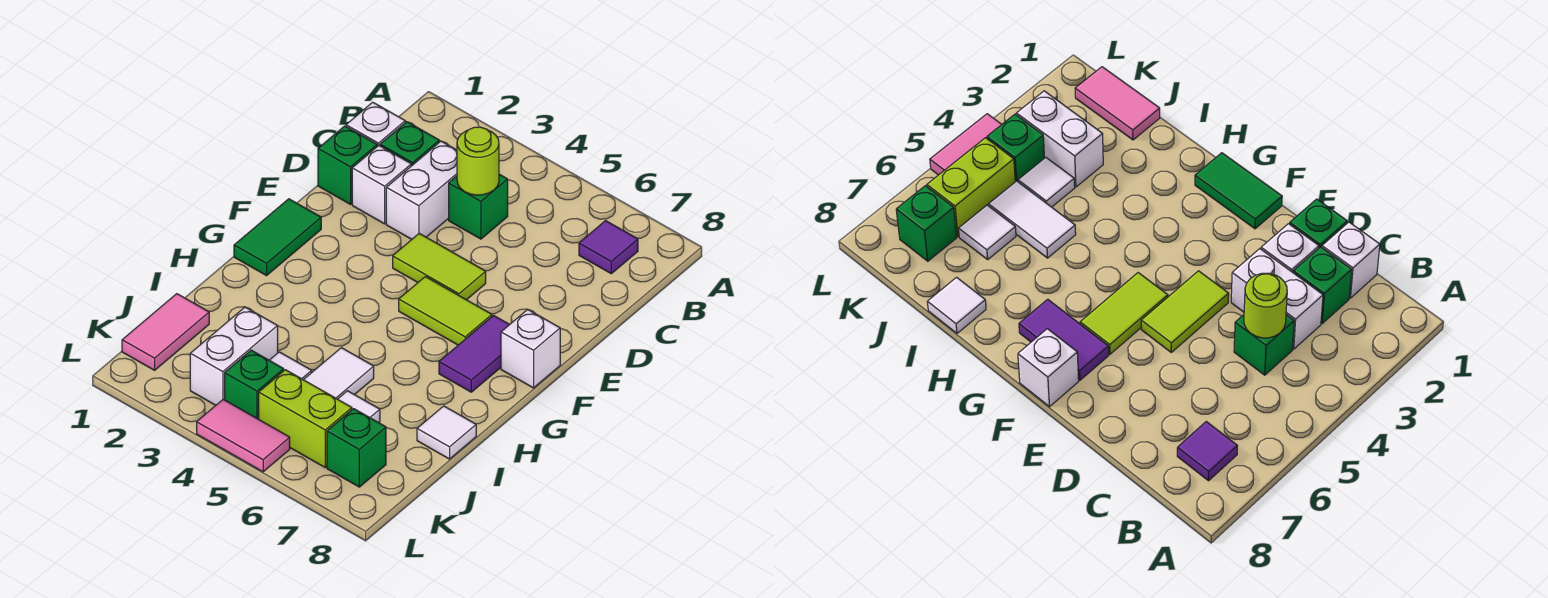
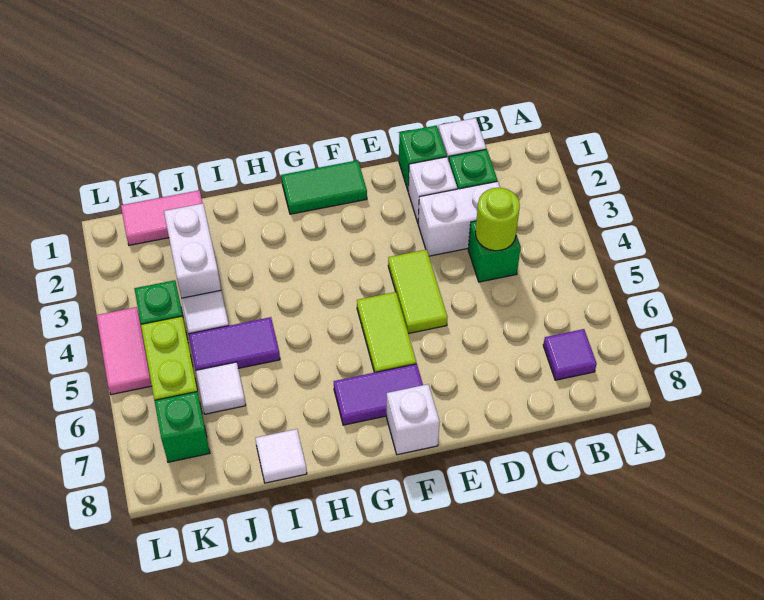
white 1x2 tile [304,348,374,399] -> purple 1x2 tile [189,317,280,370]
white 1x2 brick [190,307,278,405] -> white 1x2 brick turned to [164,204,221,298]

